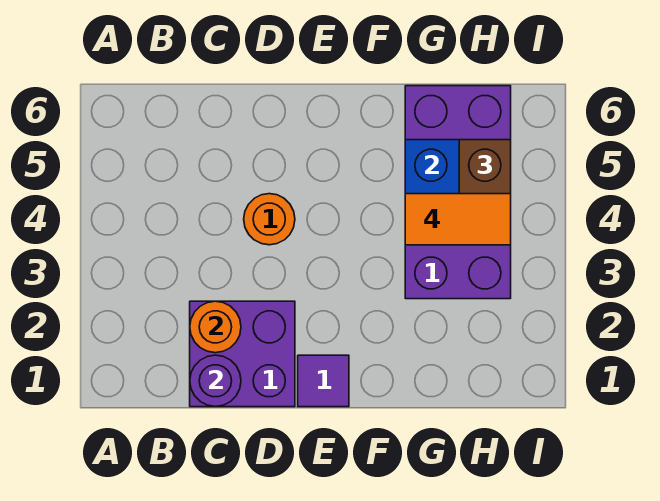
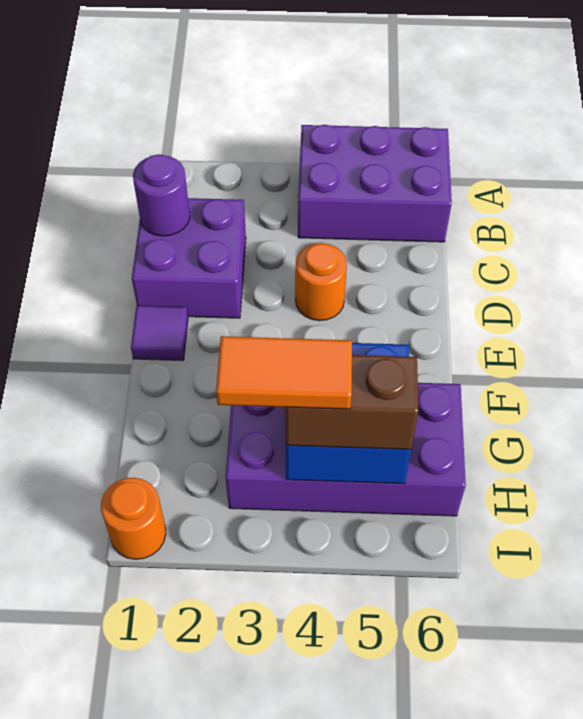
none -> purple 2x3 brick [298,125,452,242]
orange 1x1 round brick [190,301,241,353] -> orange 1x1 round brick moved to [101,478,166,559]
orange 1x2 tile [405,194,511,245] -> orange 1x2 tile turned to [216,336,352,409]

